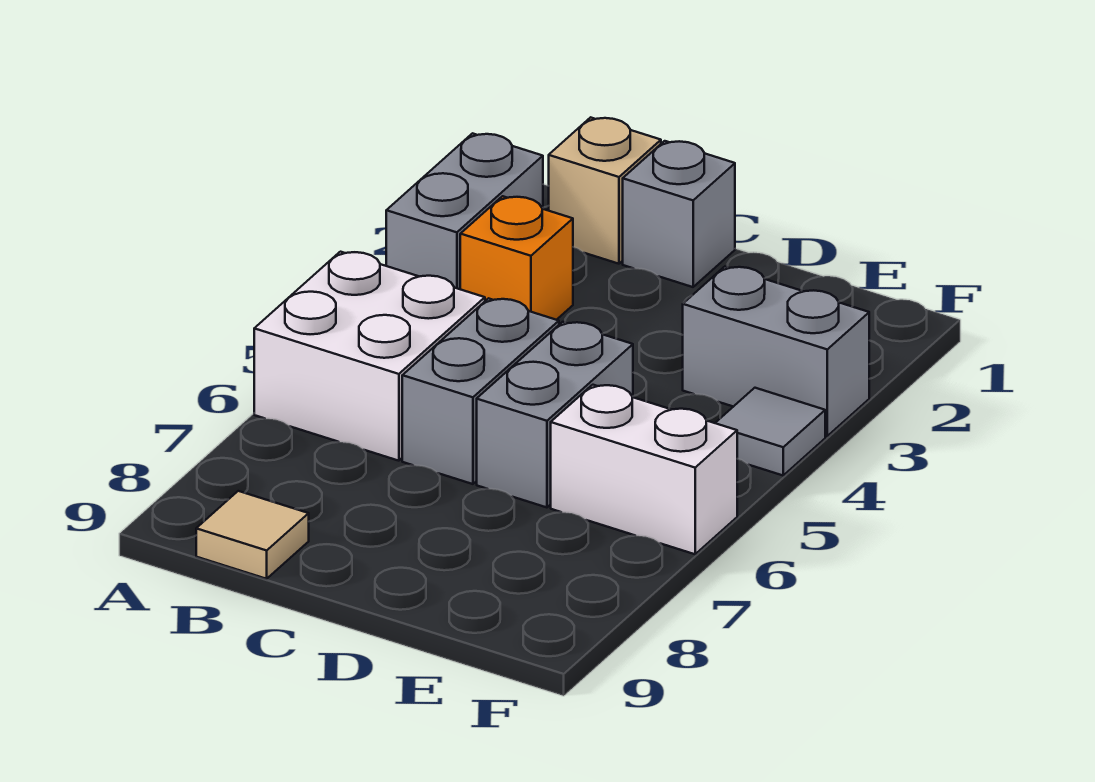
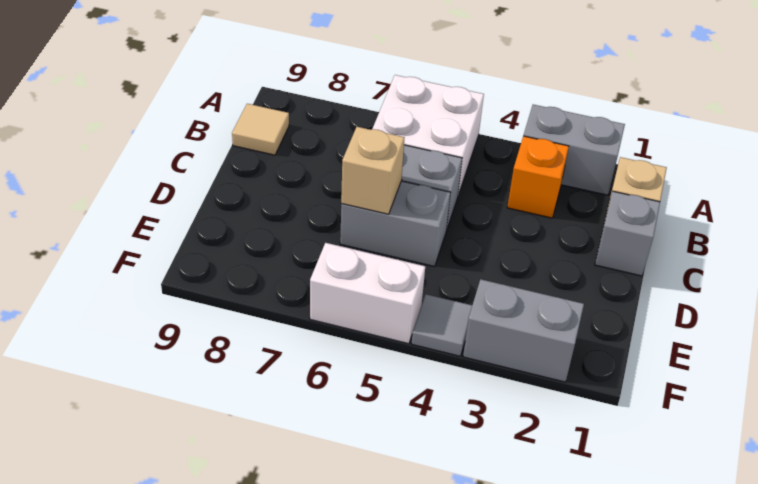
none -> tan 1x1 brick [341,127,405,214]
grey 1x2 brick [683,267,869,436] -> grey 1x2 brick turned to [463,279,584,382]
white 1x2 brick [551,385,737,554] -> white 1x2 brick turned to [310,243,425,344]

